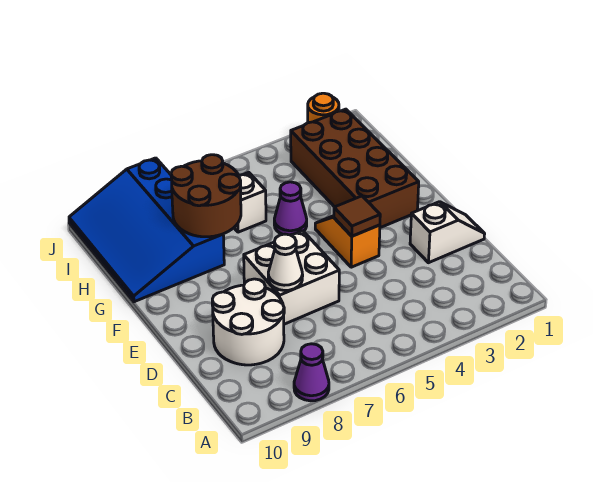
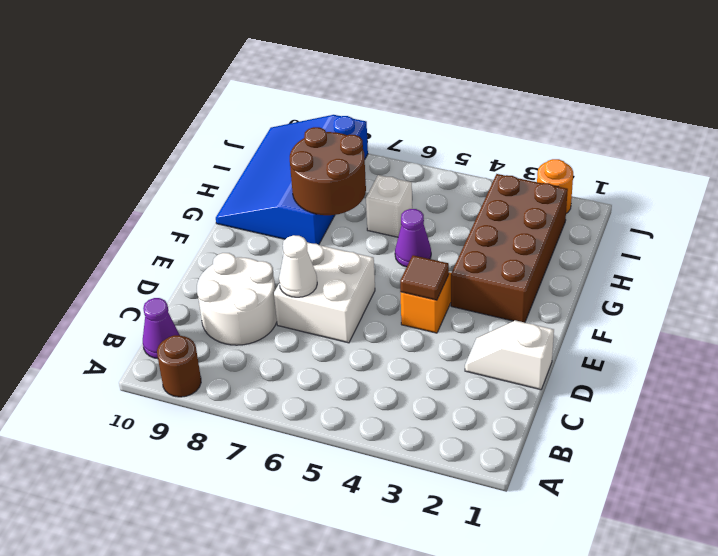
purple 1x1 cone [294,344,329,401] -> purple 1x1 cone moved to [143,298,180,359]
none -> brown 1x1 round brick [157,335,201,397]
white 1x2 slope [410,202,485,263] -> white 1x2 slope turned to [465,320,554,390]

